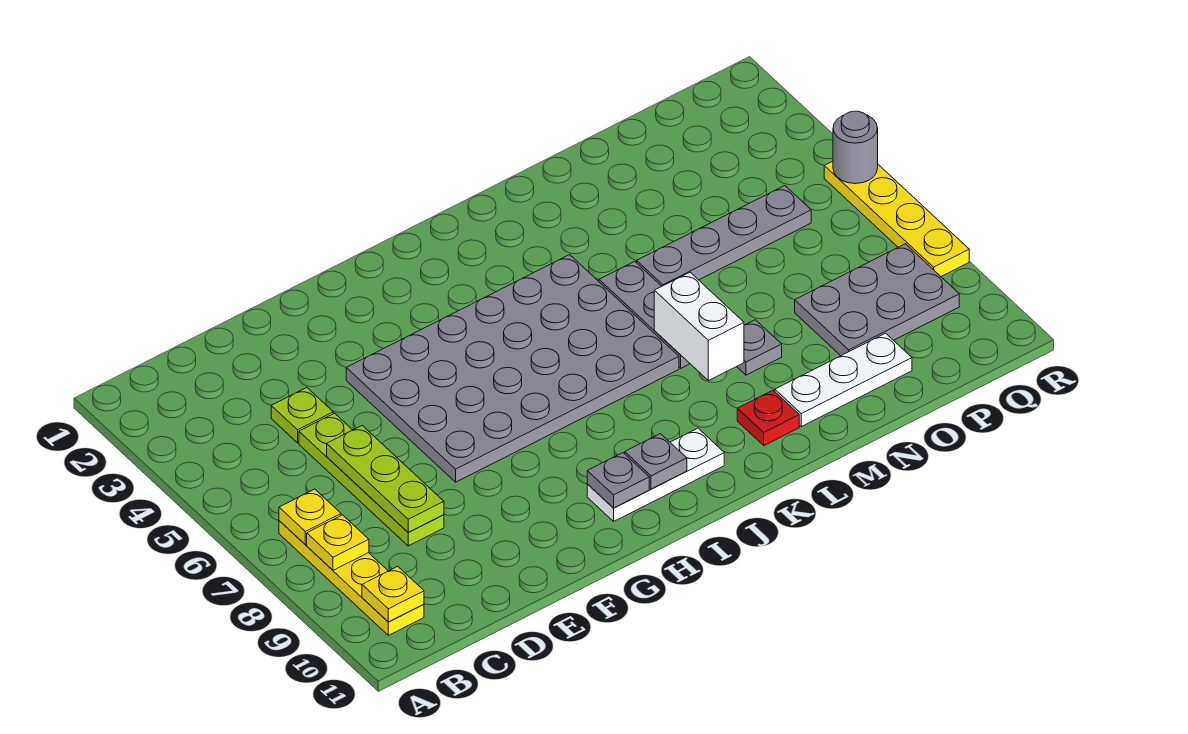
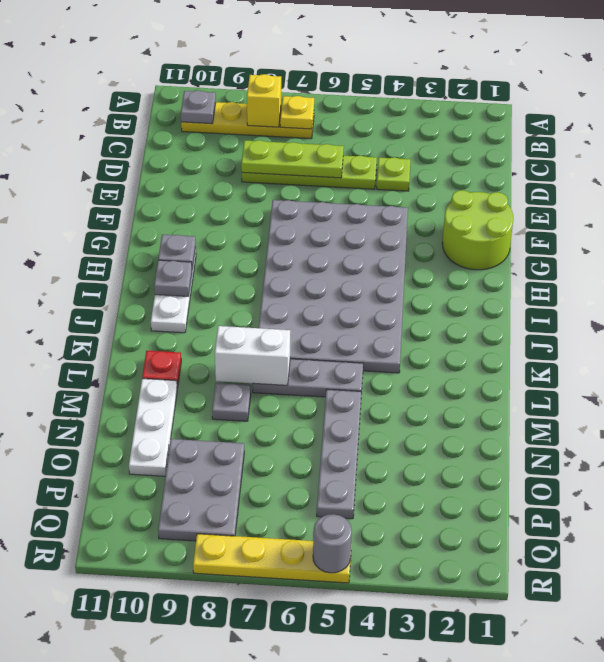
yellow 1x1 plate [307,515,369,570] -> yellow 1x1 brick [247,74,281,127]
yellow 1x1 plate [362,566,424,622] -> grey 1x1 plate [181,91,216,124]
none -> lime 2x2 round brick [442,190,513,270]

